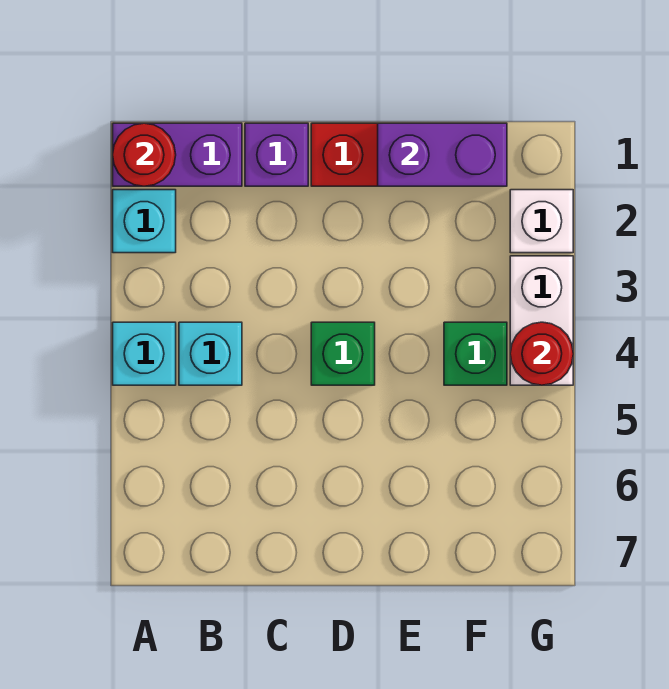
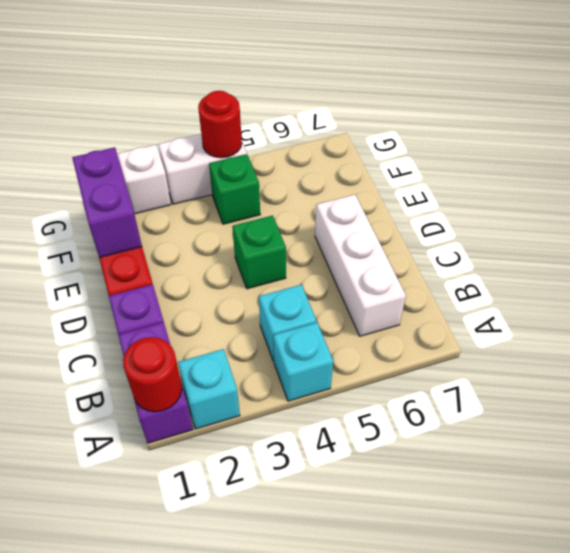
none -> white 1x3 brick [315,195,406,336]

